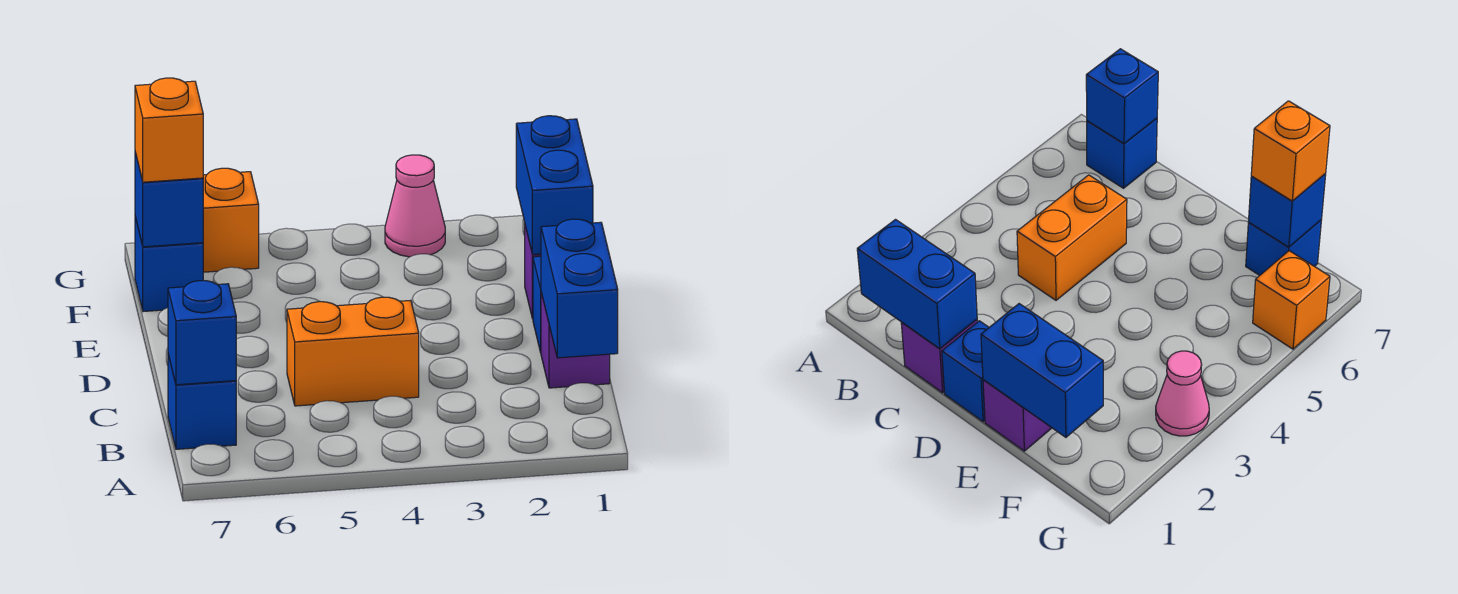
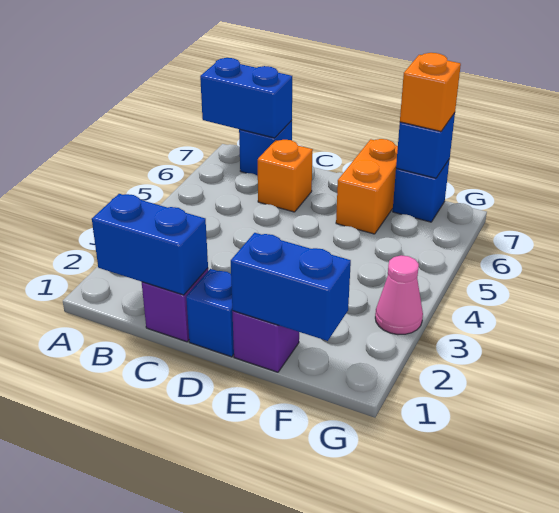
blue 1x1 brick [168,281,236,385] -> blue 1x2 brick [200,58,292,138]
orange 1x2 brick [287,297,419,406] -> orange 1x2 brick moved to [336,139,398,234]
orange 1x1 brick [203,168,259,272] -> orange 1x1 brick moved to [258,140,313,212]

